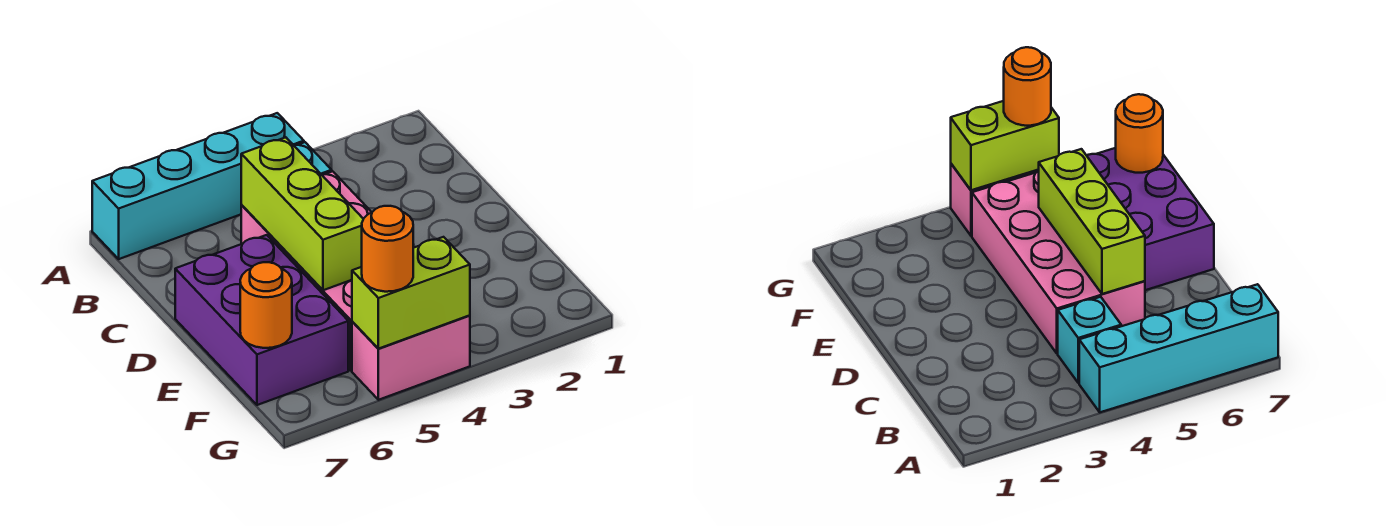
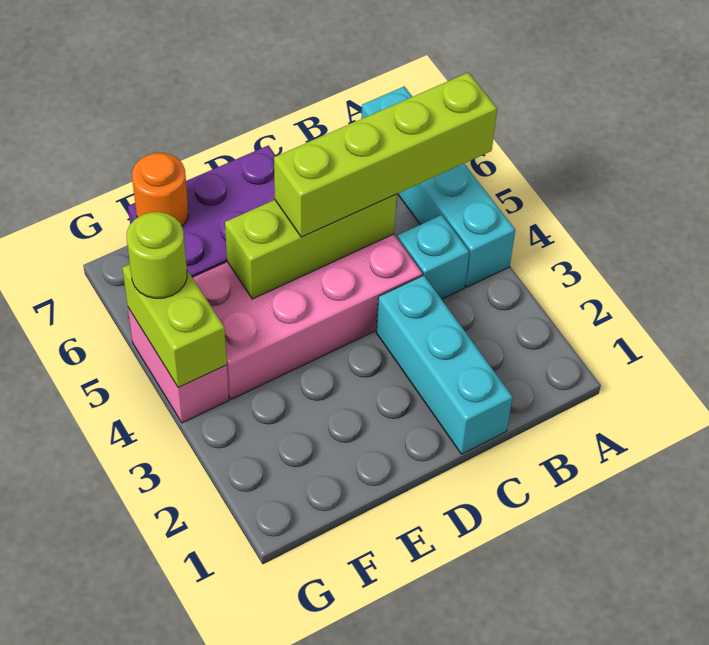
none -> lime 1x4 brick [274,73,497,237]
none -> cyan 1x3 brick [376,275,513,454]
orange 1x1 round brick [362,206,413,292] -> lime 1x1 round brick [127,212,187,298]

